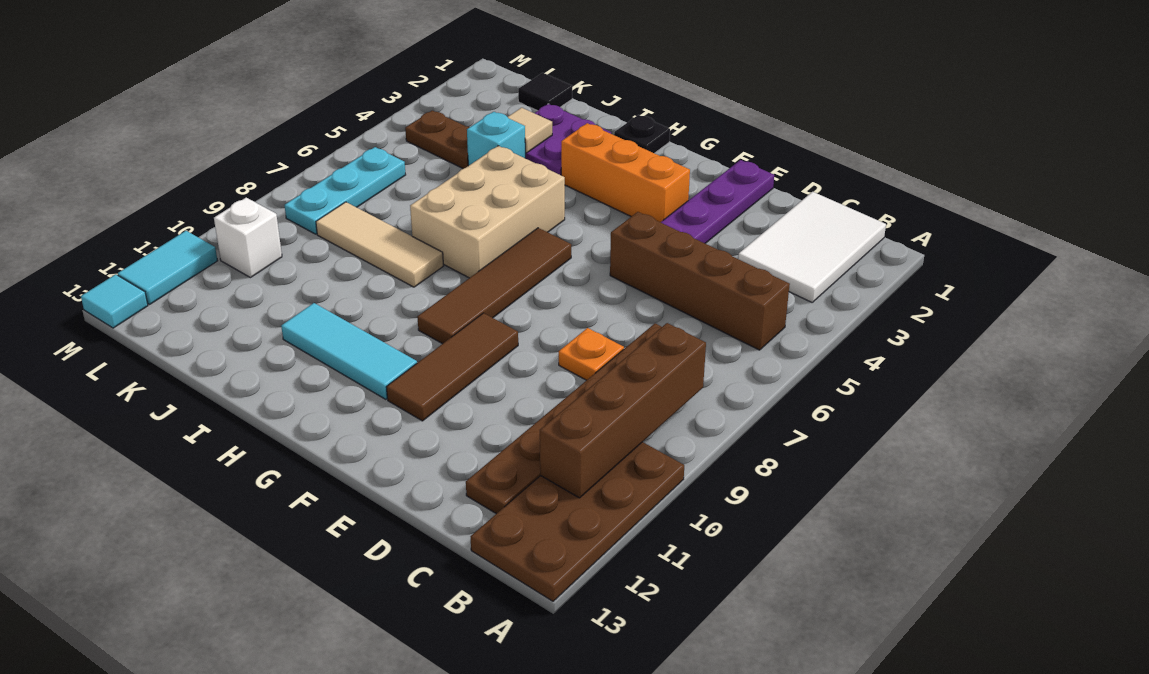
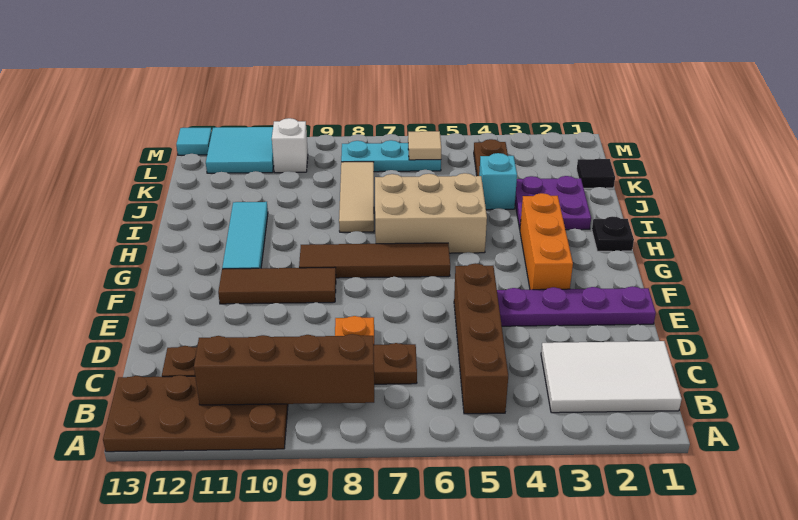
tan 1x1 tile [508,108,552,153] -> tan 1x1 tile moved to [408,131,441,160]
cyan 1x2 tile [118,231,218,304] -> cyan 2x2 tile [206,127,274,173]

